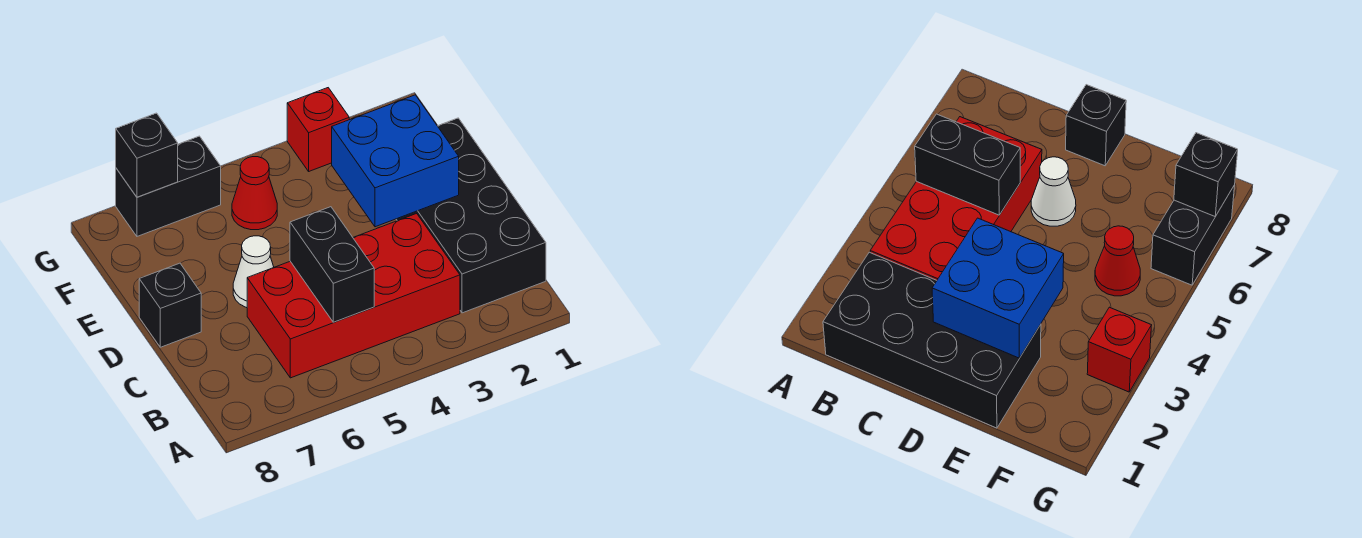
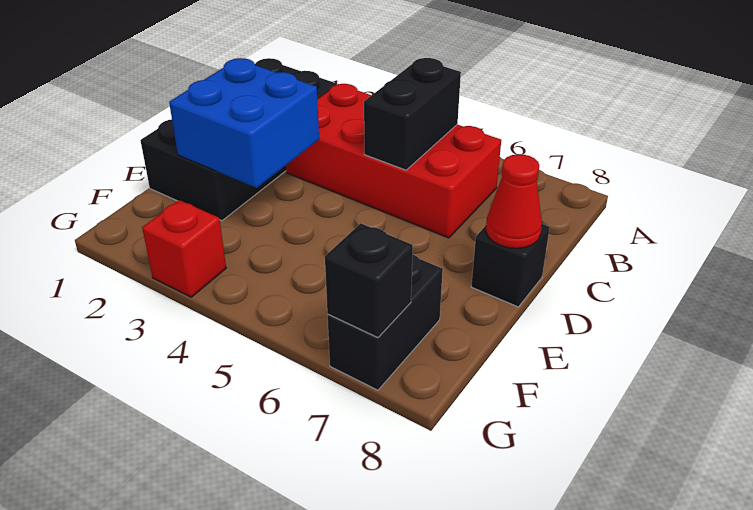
white 1x1 cone [233,236,274,308] -> none
red 1x1 cone [232,157,277,230] -> red 1x1 cone moved to [486,154,542,248]
black 1x2 brick [116,136,221,236] -> black 1x2 brick turned to [328,254,443,390]

